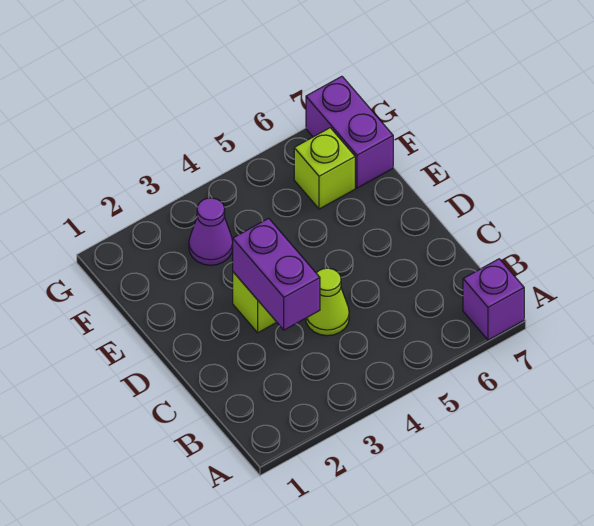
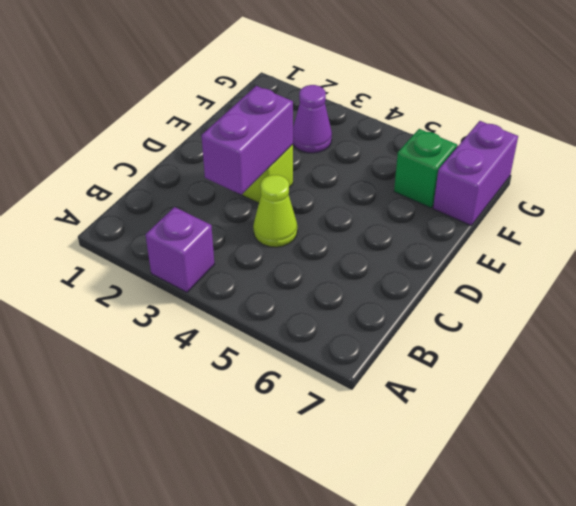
purple 1x1 brick [463,259,524,340] -> purple 1x1 brick moved to [146,207,214,292]
lime 1x1 brick [294,128,355,209] -> green 1x1 brick [394,129,457,208]

